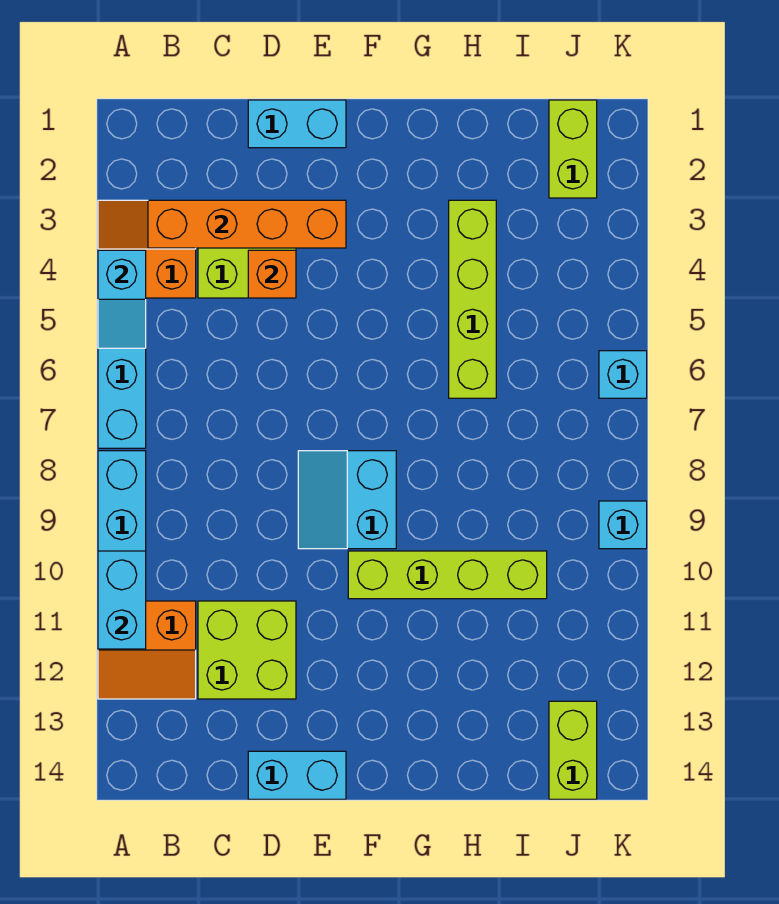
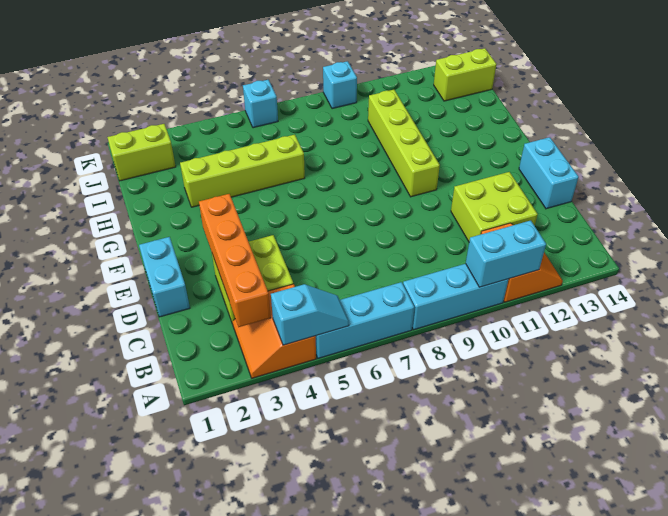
orange 1x1 brick [248,250,296,298] -> none
cyan 2x2 slope [298,451,396,549] -> none

